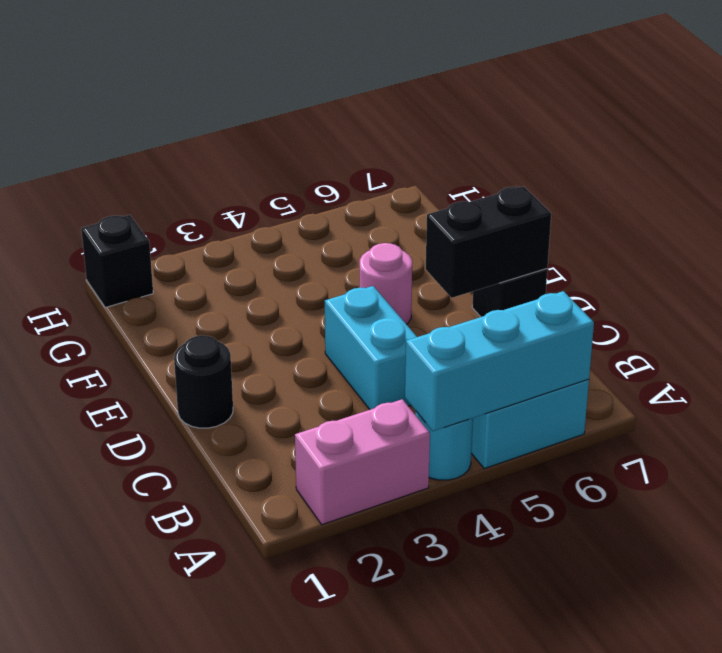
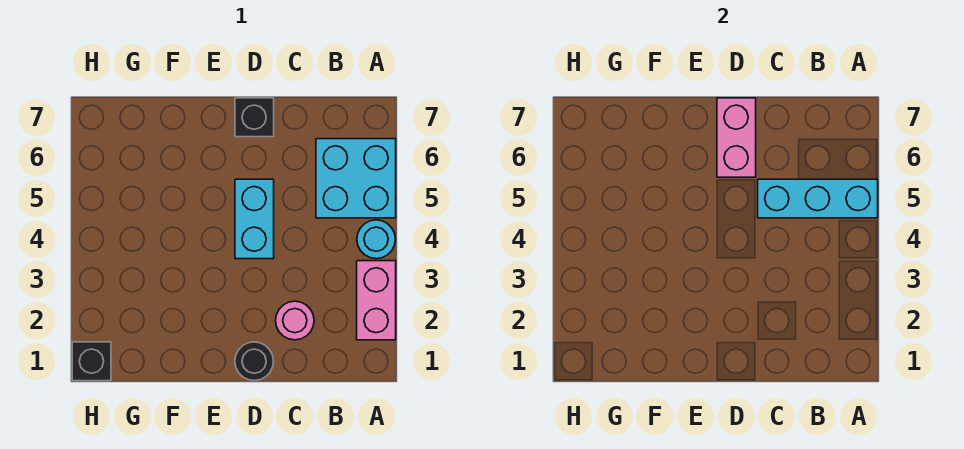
cyan 1x3 brick [405,291,594,431] -> cyan 1x3 brick turned to [758,179,878,218]
cyan 1x2 brick [325,286,417,410] -> cyan 1x2 brick turned to [235,179,274,259]
black 1x2 brick [426,186,551,298] -> pink 1x2 brick [717,98,756,177]
pink 1x1 round brick [360,243,412,324] -> pink 1x1 round brick moved to [276,301,314,340]

